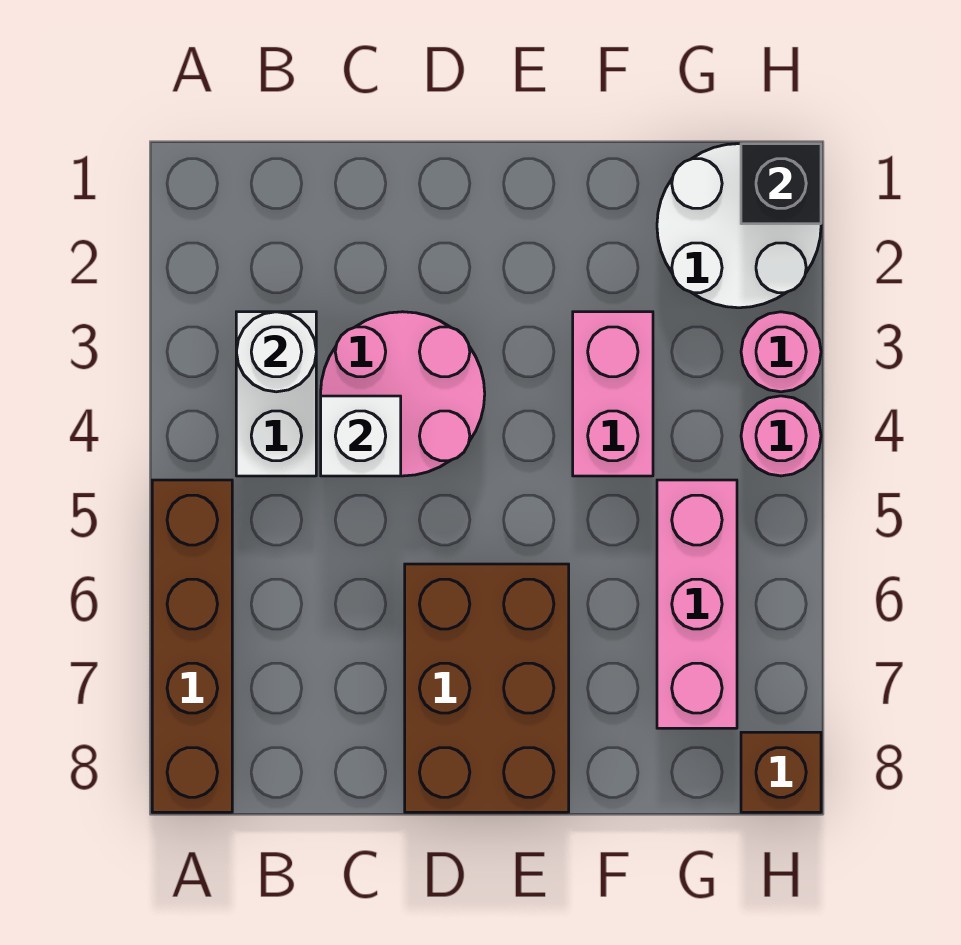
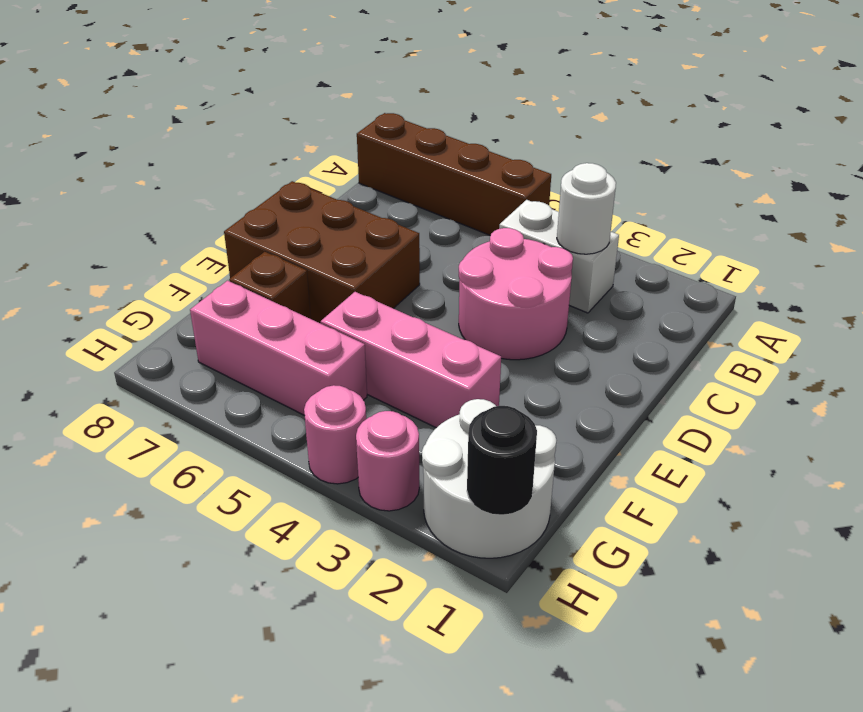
white 1x1 brick [321,396,401,476] -> none
pink 1x2 brick [573,312,653,476] -> pink 1x3 brick [321,292,501,428]
black 1x1 brick [741,144,821,224] -> black 1x1 round brick [467,406,537,515]
brown 1x1 brick [741,732,821,812] -> brown 1x1 brick moved to [229,252,311,319]

